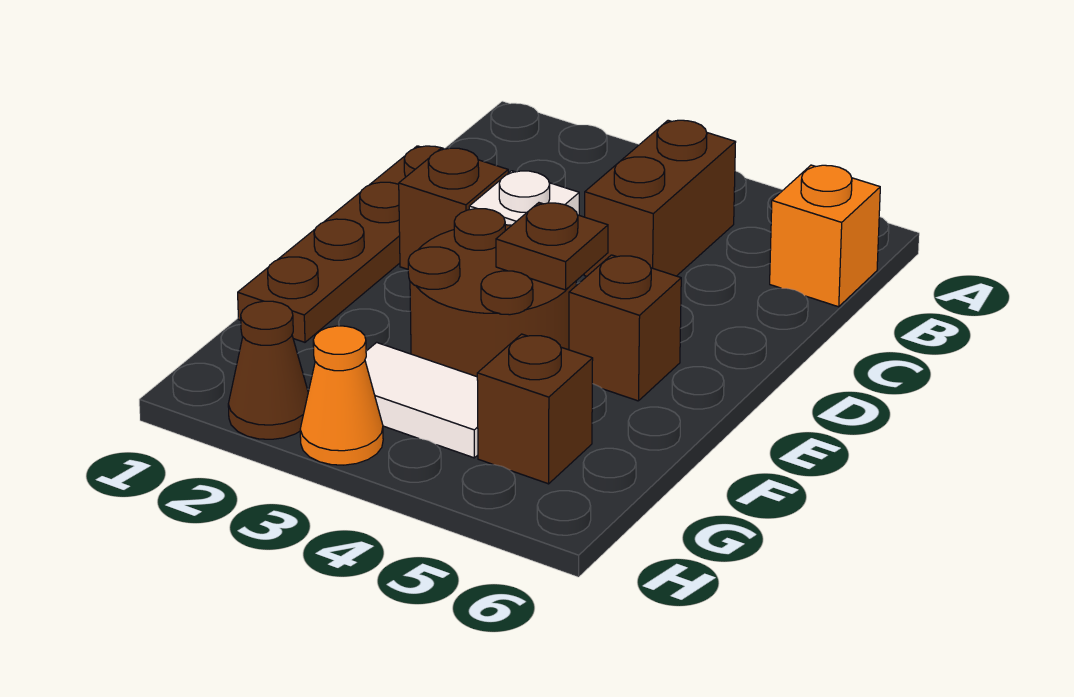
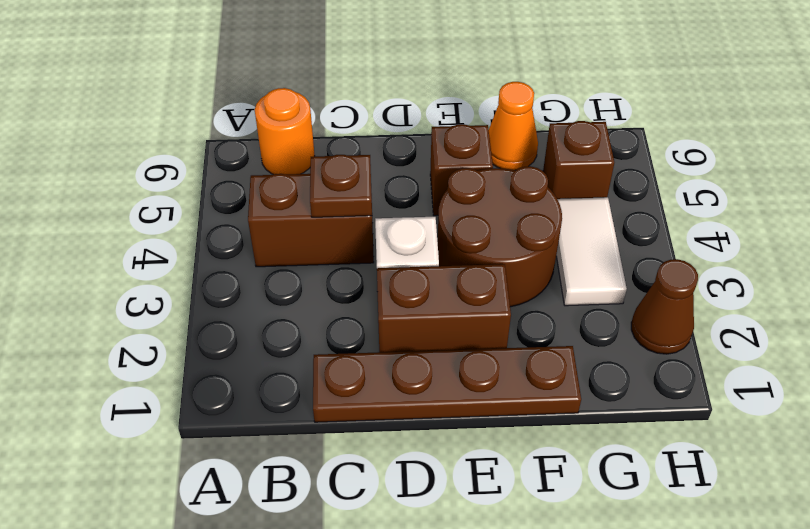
orange 1x1 brick [770,165,880,307] -> orange 1x1 round brick [255,88,315,175]
brown 1x1 brick [399,148,508,269] -> brown 1x2 brick [377,264,511,352]
brown 1x1 plate [496,203,608,290] -> brown 1x1 plate moved to [310,155,372,217]
orange 1x1 cone [300,326,383,465] -> orange 1x1 cone moved to [489,82,538,170]

